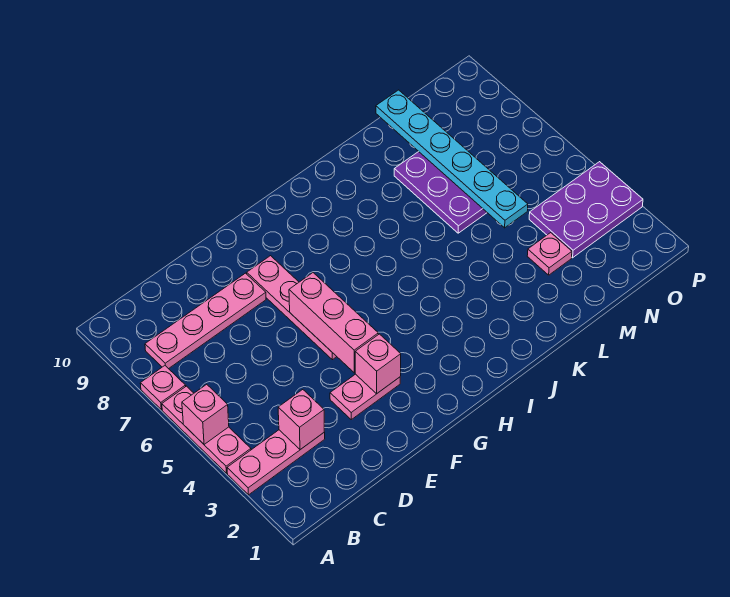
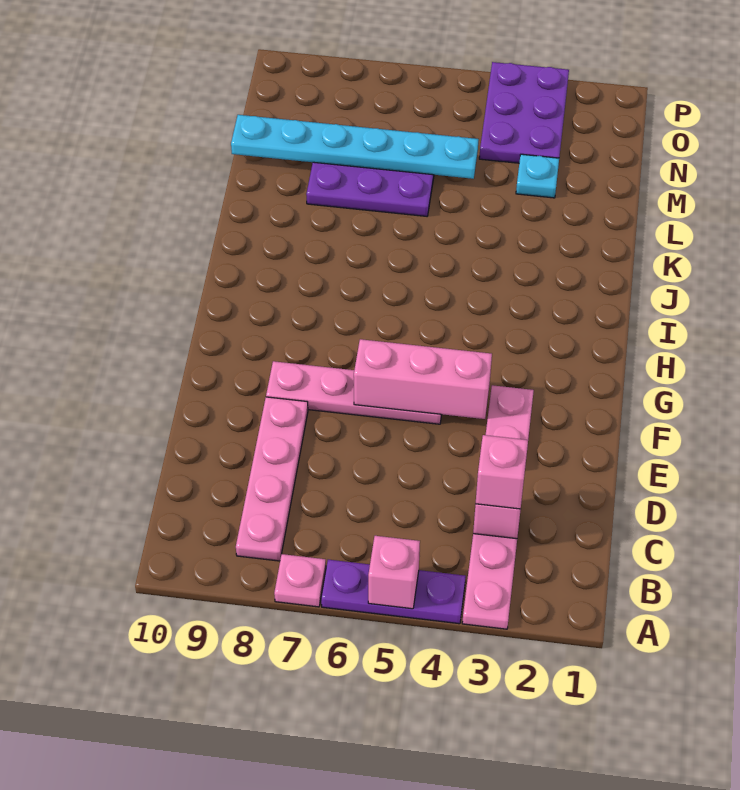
pink 1x3 plate [162,386,251,473] -> purple 1x3 plate [321,560,466,624]
pink 1x1 brick [355,334,401,394] -> pink 1x1 brick moved to [476,435,528,509]
pink 1x1 plate [527,233,572,275] -> cyan 1x1 plate [516,154,559,198]

